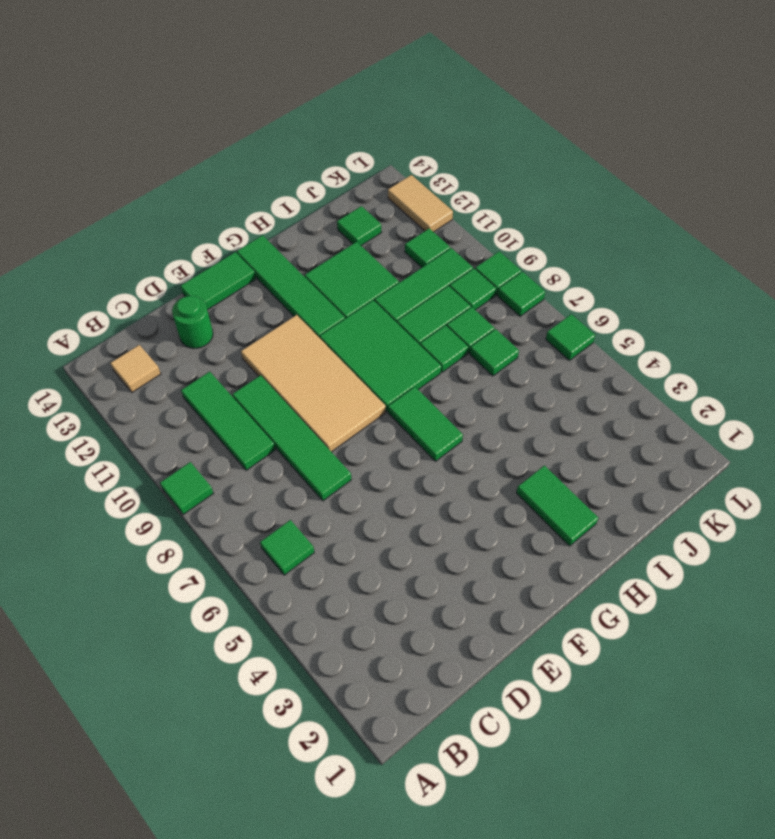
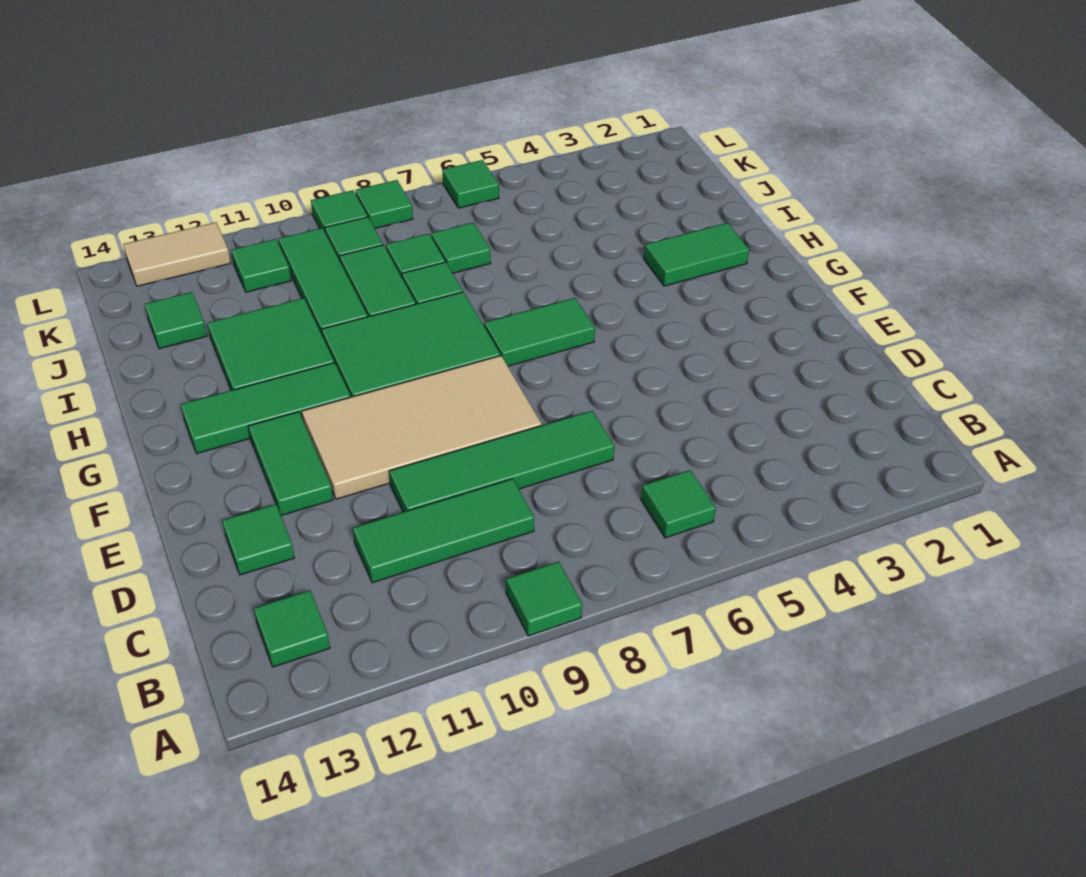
tan 1x1 tile [111,345,161,392] -> green 1x1 tile [254,590,330,667]
green 1x1 round brick [172,296,213,348] -> green 1x1 tile [222,504,294,575]
green 1x2 tile [181,252,256,310] -> green 1x2 tile moved to [248,412,333,516]
green 1x4 tile [237,235,345,338] -> green 1x3 tile [181,363,351,454]

